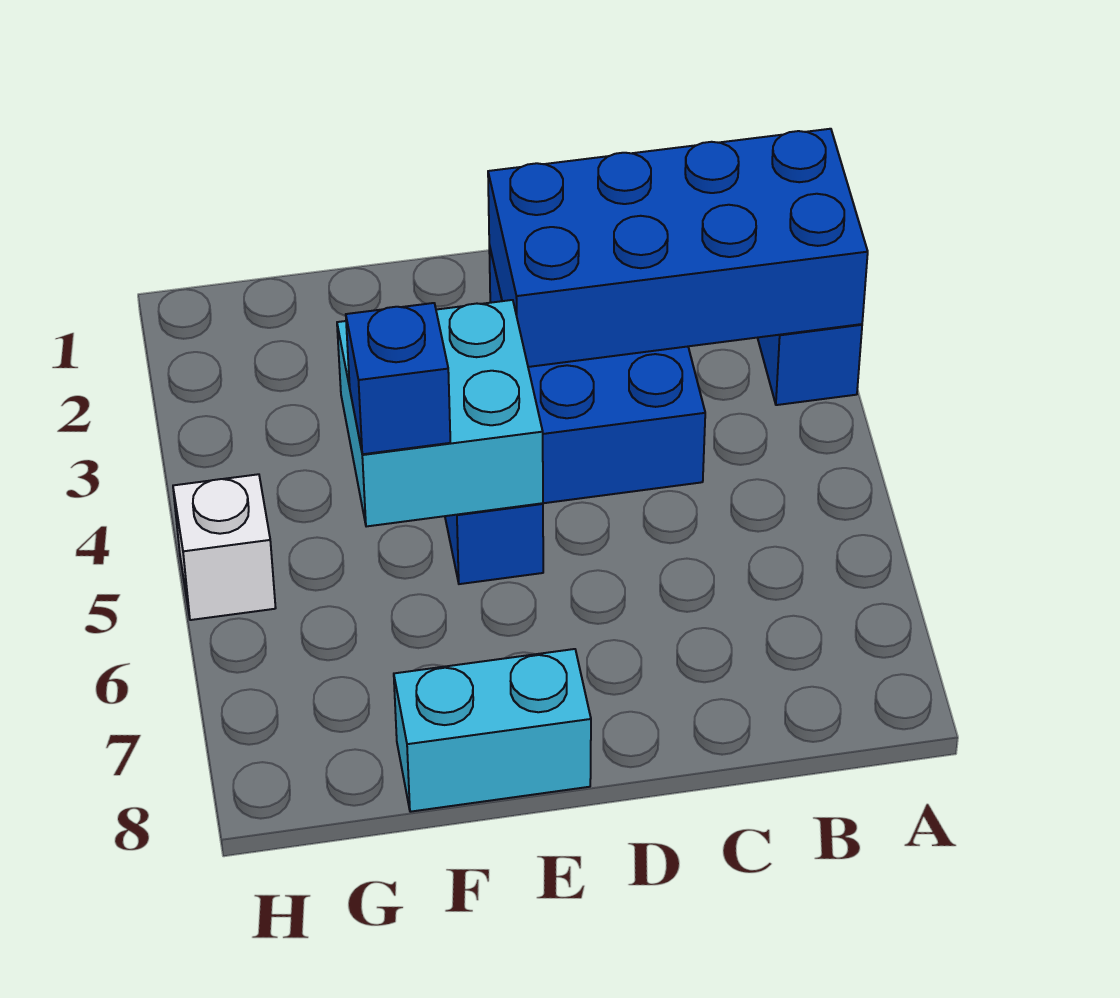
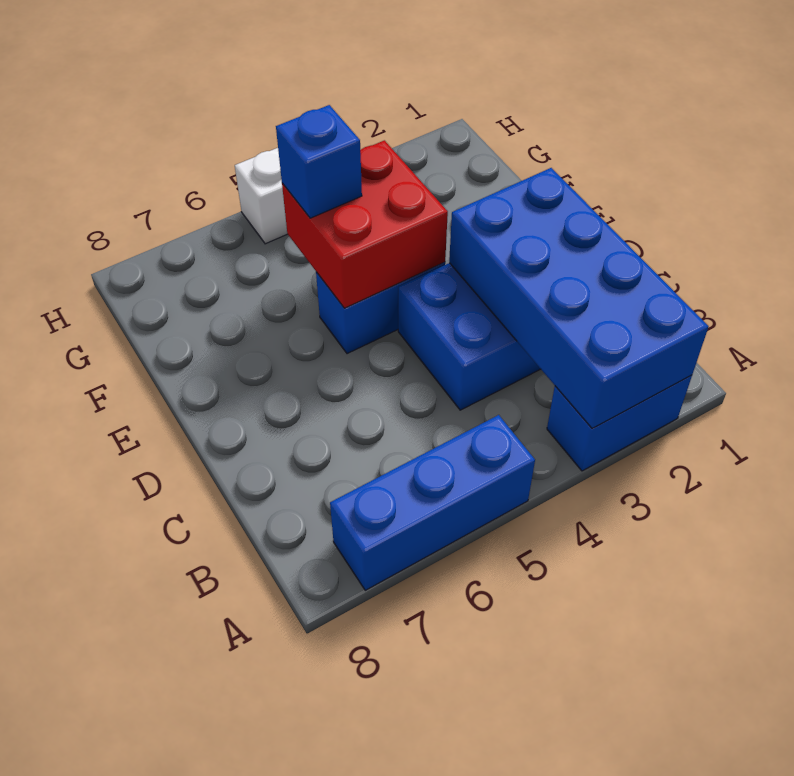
none -> blue 1x3 brick [330,415,535,590]
cyan 2x2 brick [337,300,543,527] -> red 2x2 brick [282,140,448,308]
cyan 1x2 brick [394,649,591,812] -> none

